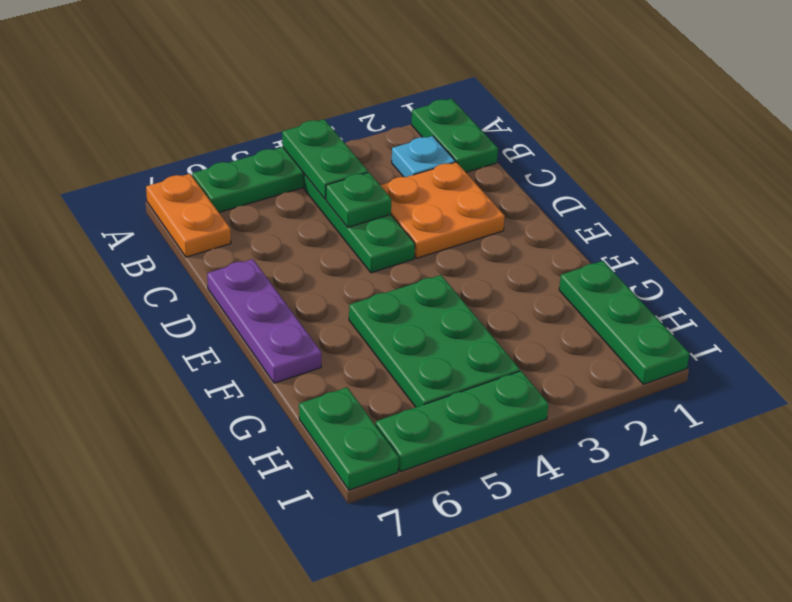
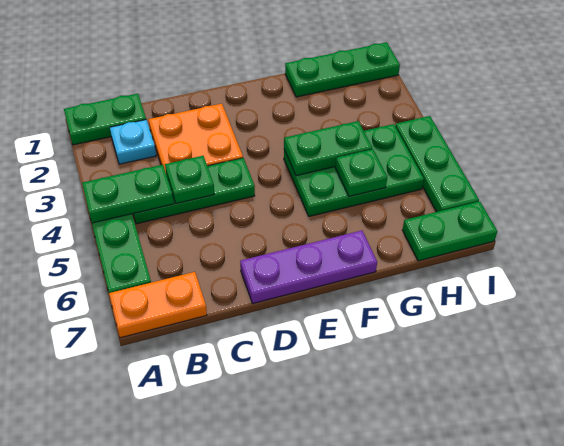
none -> green 1x2 plate [284,121,372,176]
none -> green 1x1 plate [335,149,387,196]

